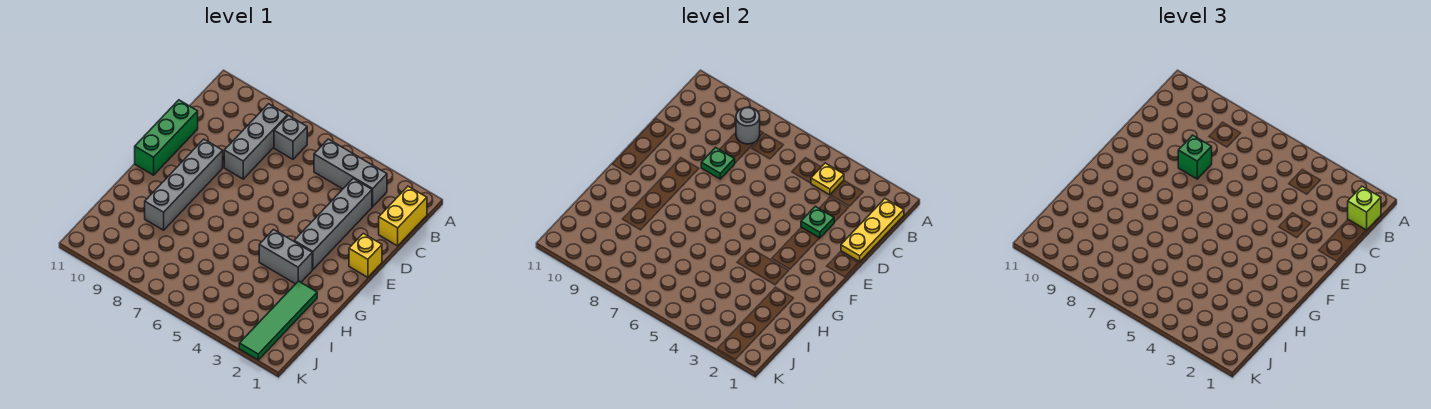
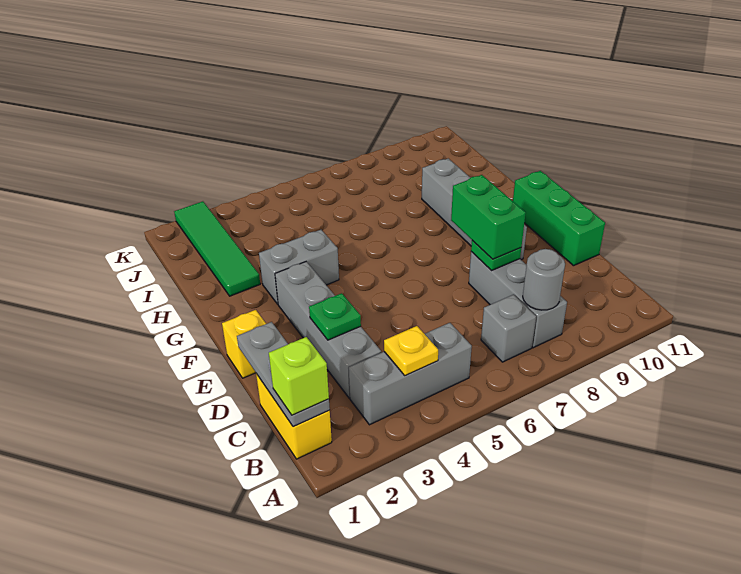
yellow 1x3 plate [841,199,904,262] -> grey 1x3 plate [237,322,330,427]
green 1x1 brick [1178,135,1212,179] -> green 1x2 brick [451,175,526,259]

